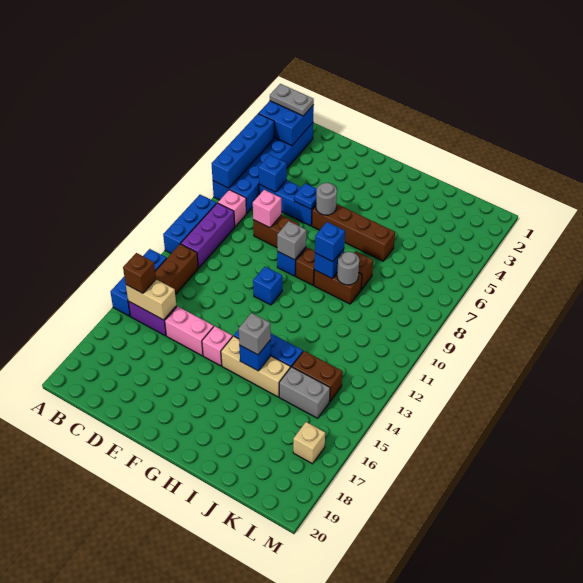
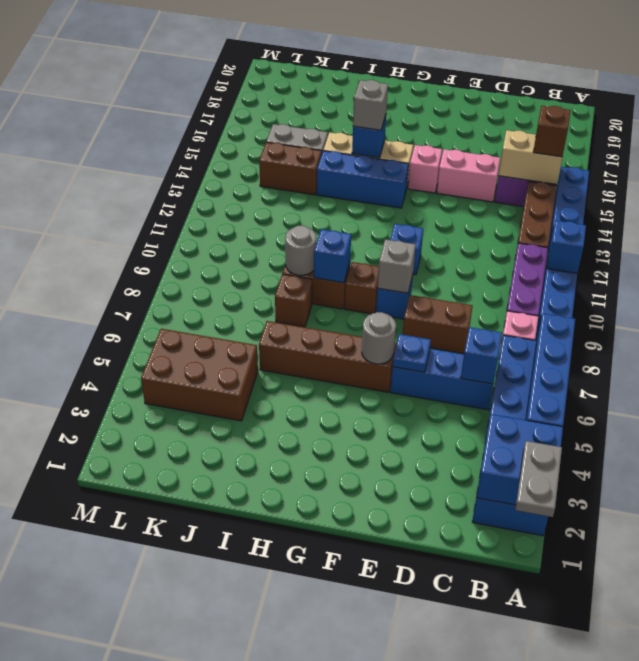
grey 1x2 plate [270,84,314,116] -> grey 1x2 plate turned to [515,441,562,517]
pink 1x1 brick [253,190,281,228] -> none
blue 1x1 brick [315,222,345,262] -> blue 1x1 brick moved to [547,220,586,273]
none -> brown 2x3 brick [141,329,258,421]
tan 1x1 brick [293,422,325,464] -> none

